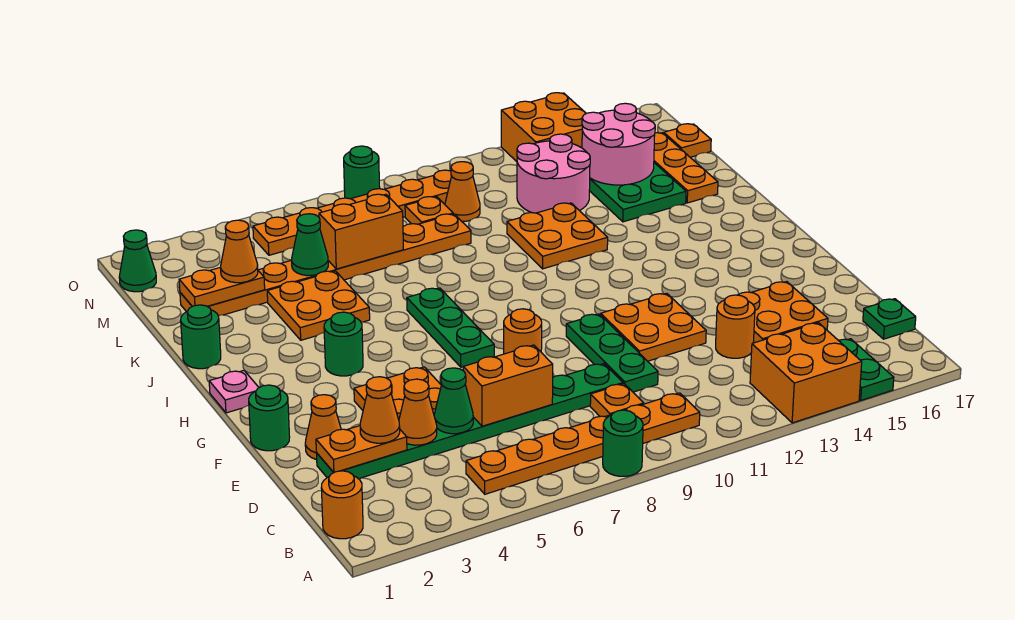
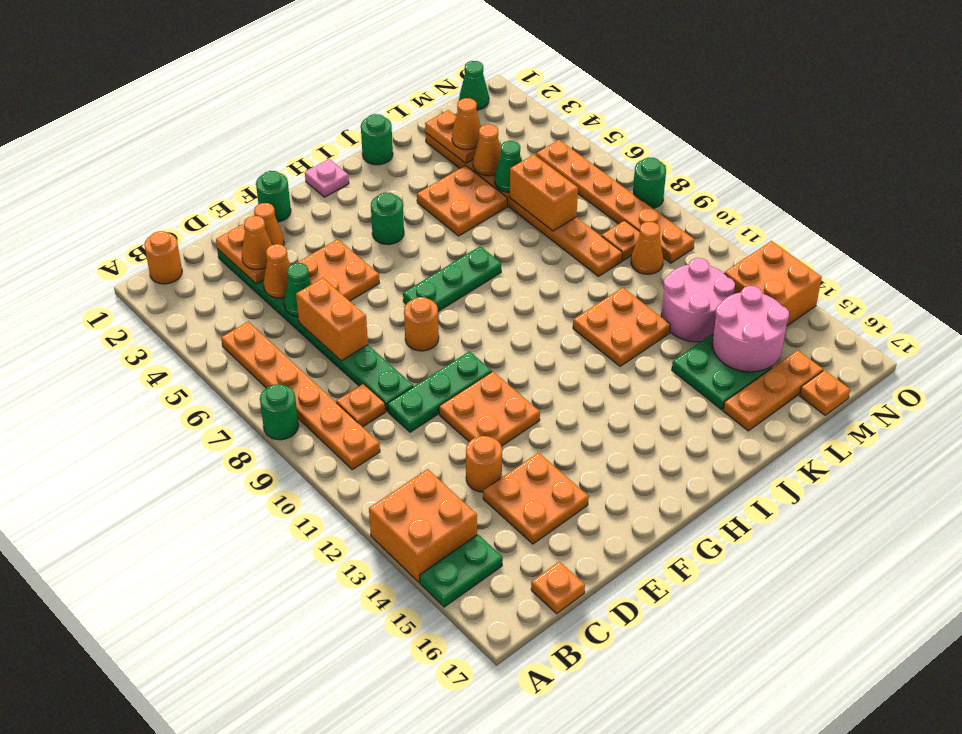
green 1x1 plate [863,299,916,339] -> orange 1x1 plate [531,561,585,614]
none -> orange 1x1 cone [473,124,501,176]

